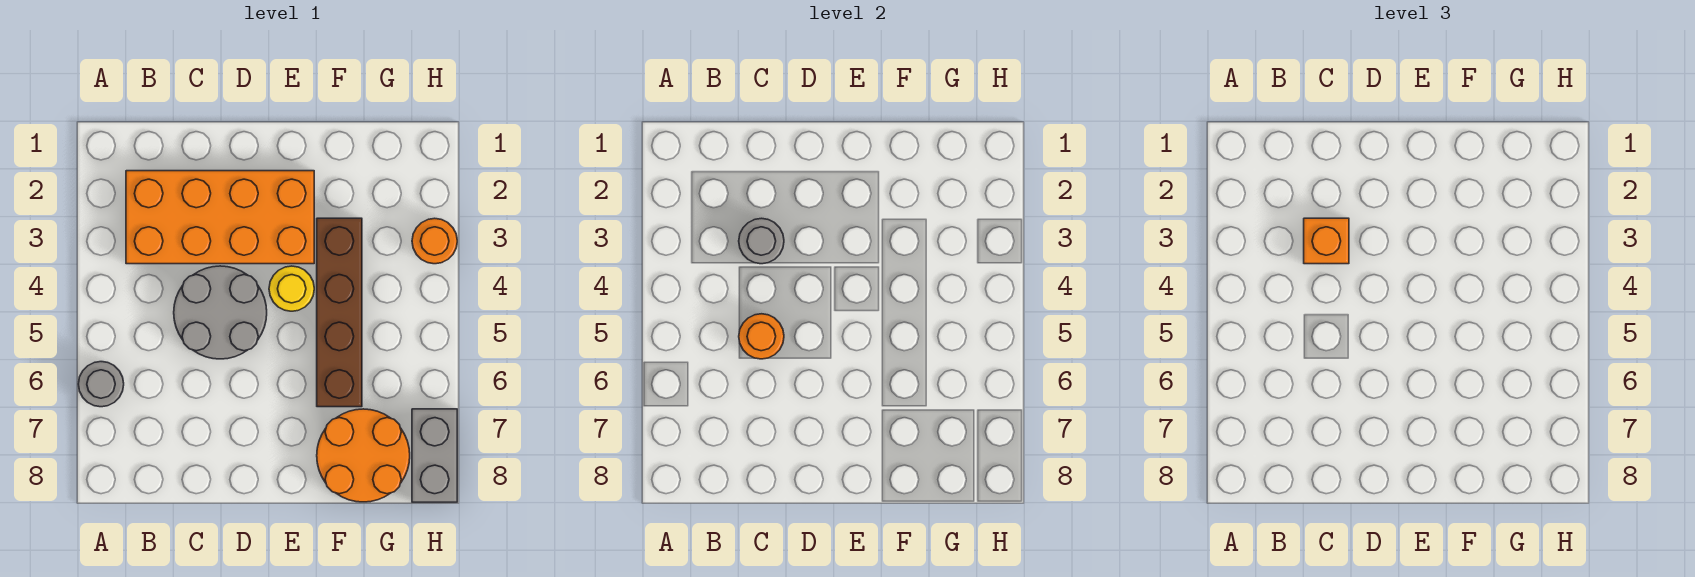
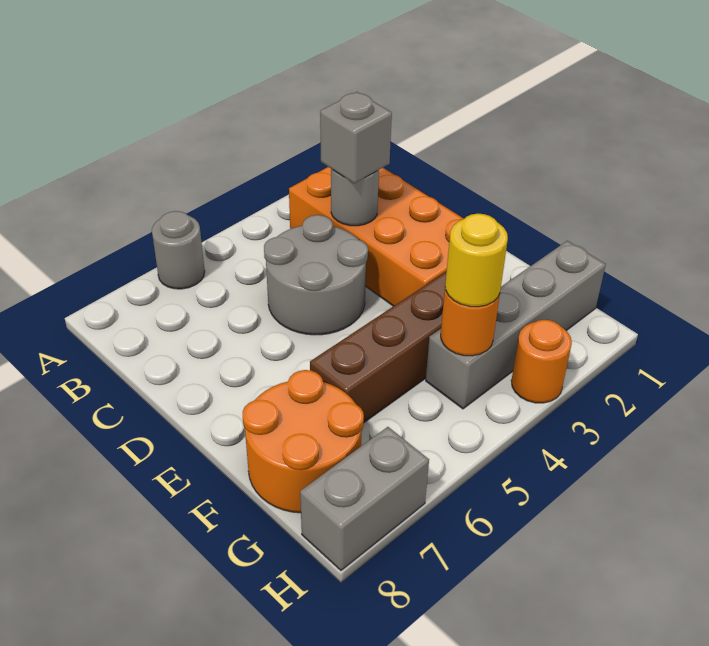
orange 1x1 brick [1304,218,1349,264] -> grey 1x1 brick [320,92,392,183]
orange 1x1 round brick [739,314,784,359] -> orange 1x1 round brick moved to [441,287,500,356]
yellow 1x1 round brick [269,266,314,311] -> yellow 1x1 round brick moved to [445,214,508,307]
none -> grey 1x4 brick [426,241,606,409]

